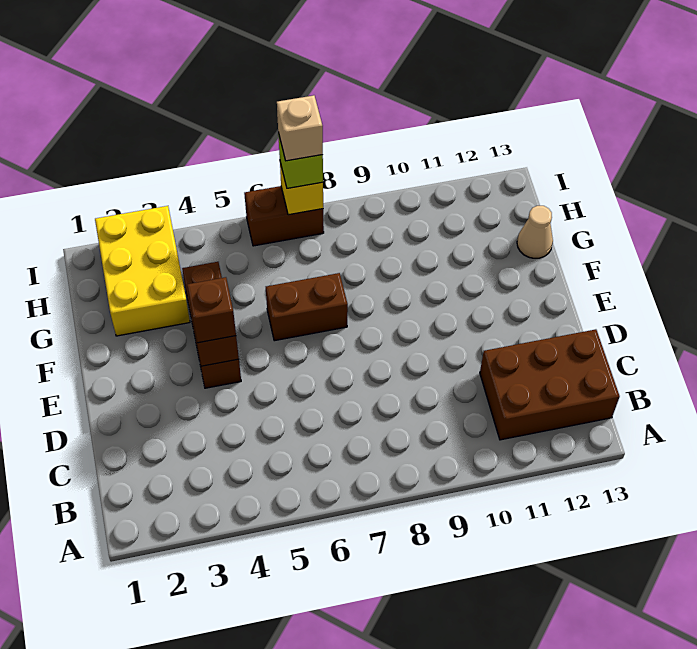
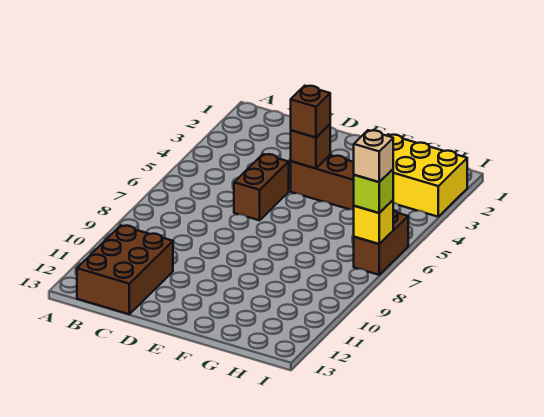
brown 1x2 brick [266,273,348,341] -> brown 1x2 brick moved to [234,154,289,220]
tan 1x1 cone [517,206,553,258] -> none

